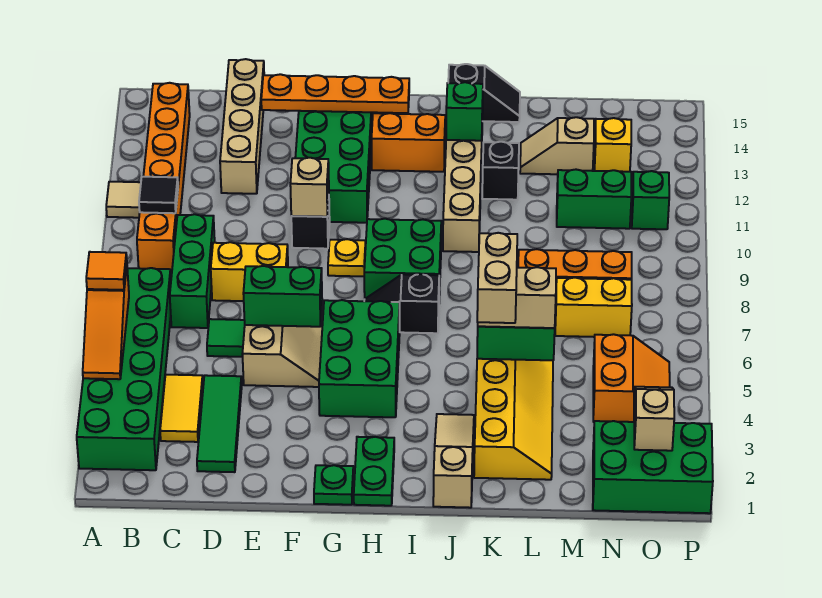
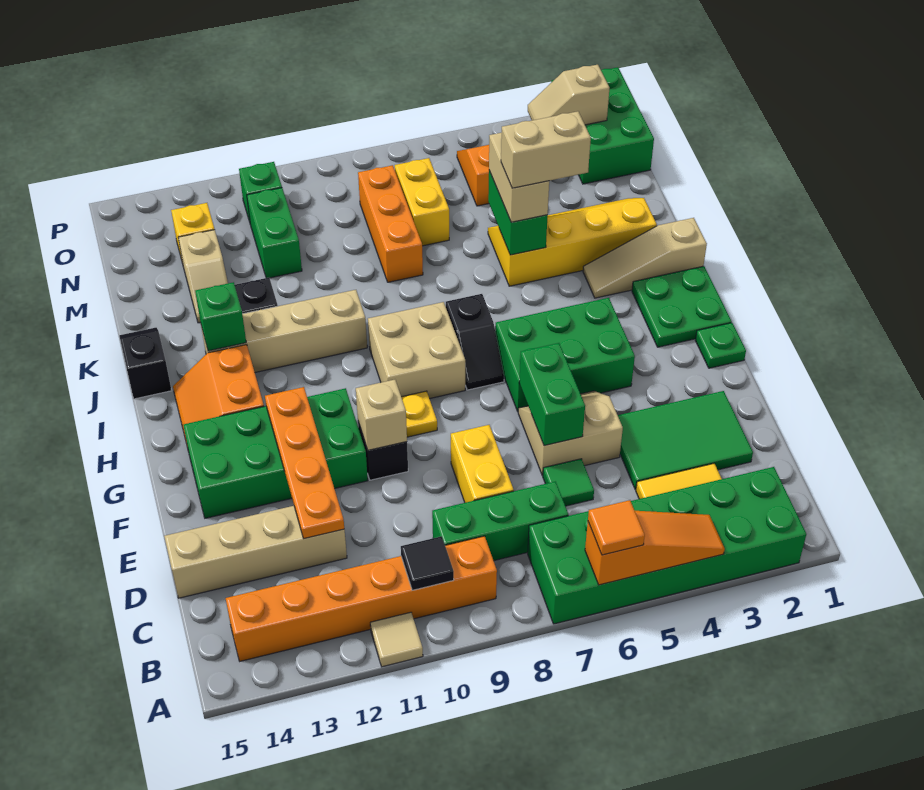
green 1x3 tile [197,375,242,472] -> green 2x3 tile [618,391,753,490]
orange 1x4 plate [261,74,409,113] -> orange 1x4 plate moved to [265,387,344,539]
green 1x2 plate [354,437,394,506] -> green 2x2 plate [632,266,732,347]
green 2x2 brick [364,219,441,299] -> tan 2x2 brick [368,302,465,399]

